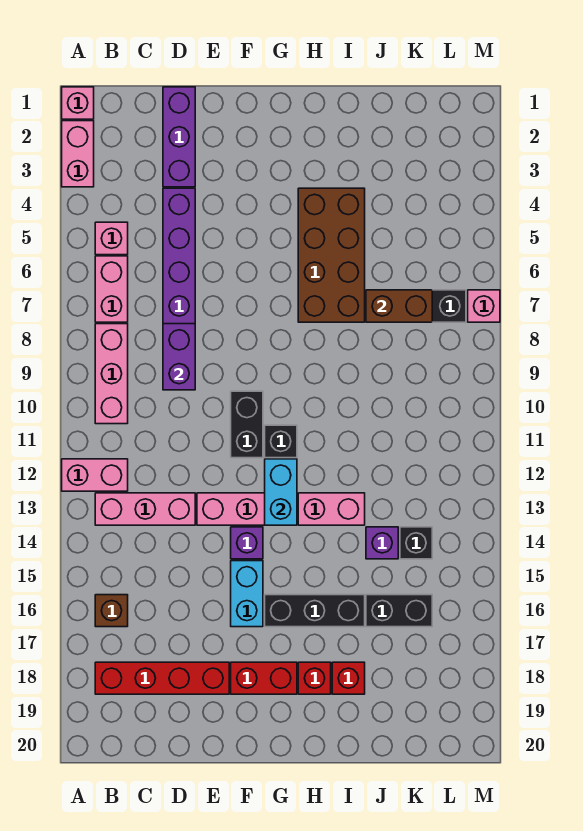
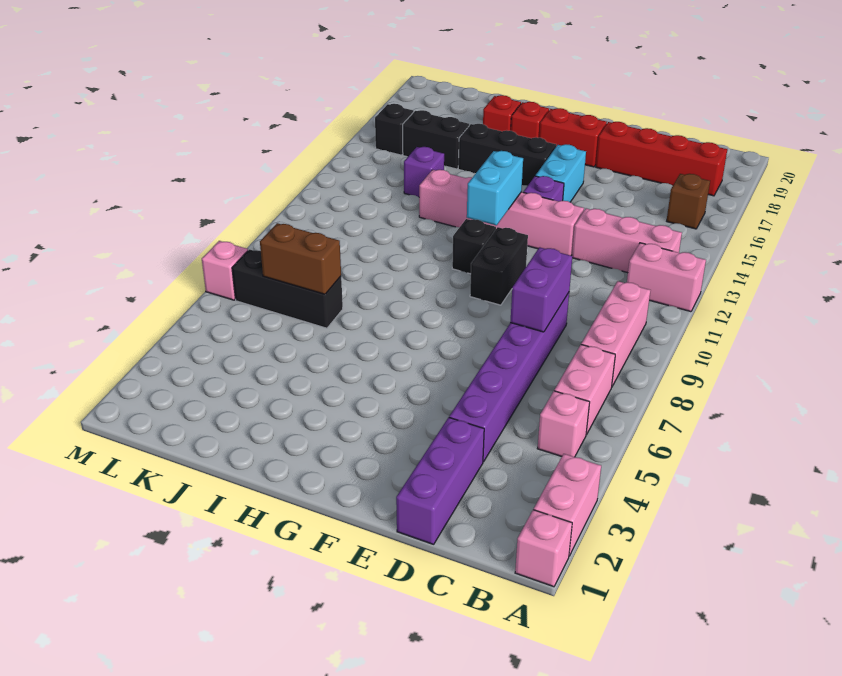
brown 2x4 brick [298,188,365,322] -> none
black 1x1 brick [400,527,432,559] -> black 1x1 brick moved to [375,104,414,155]

